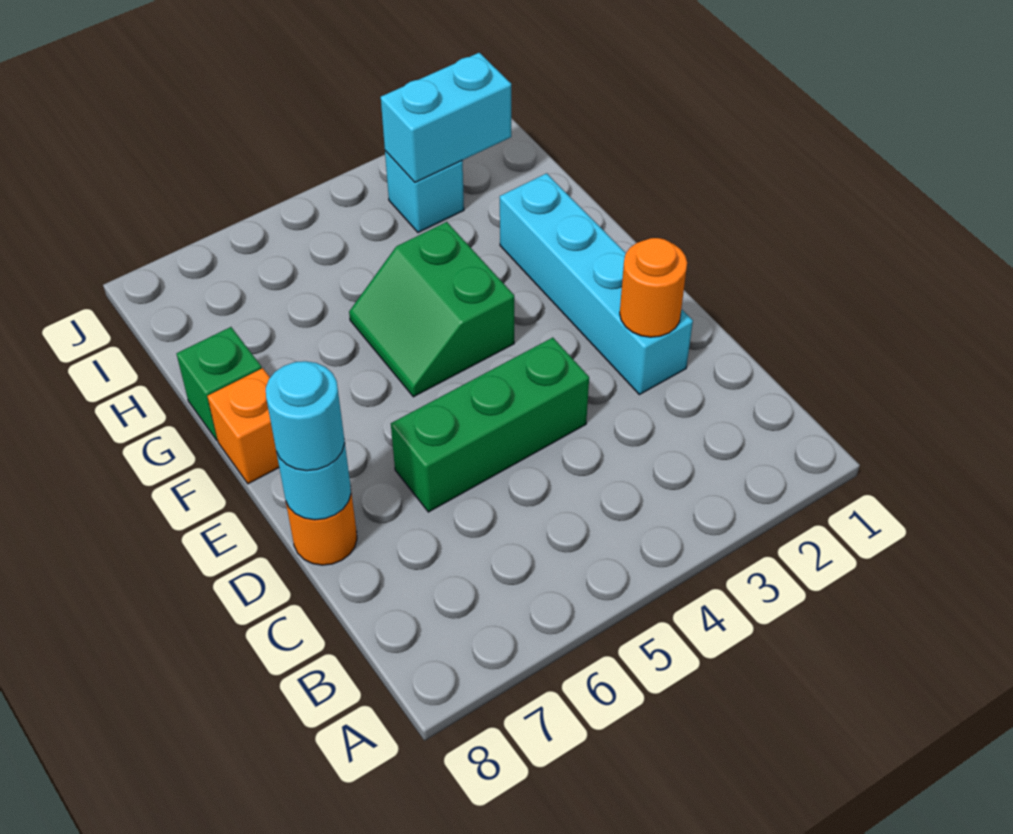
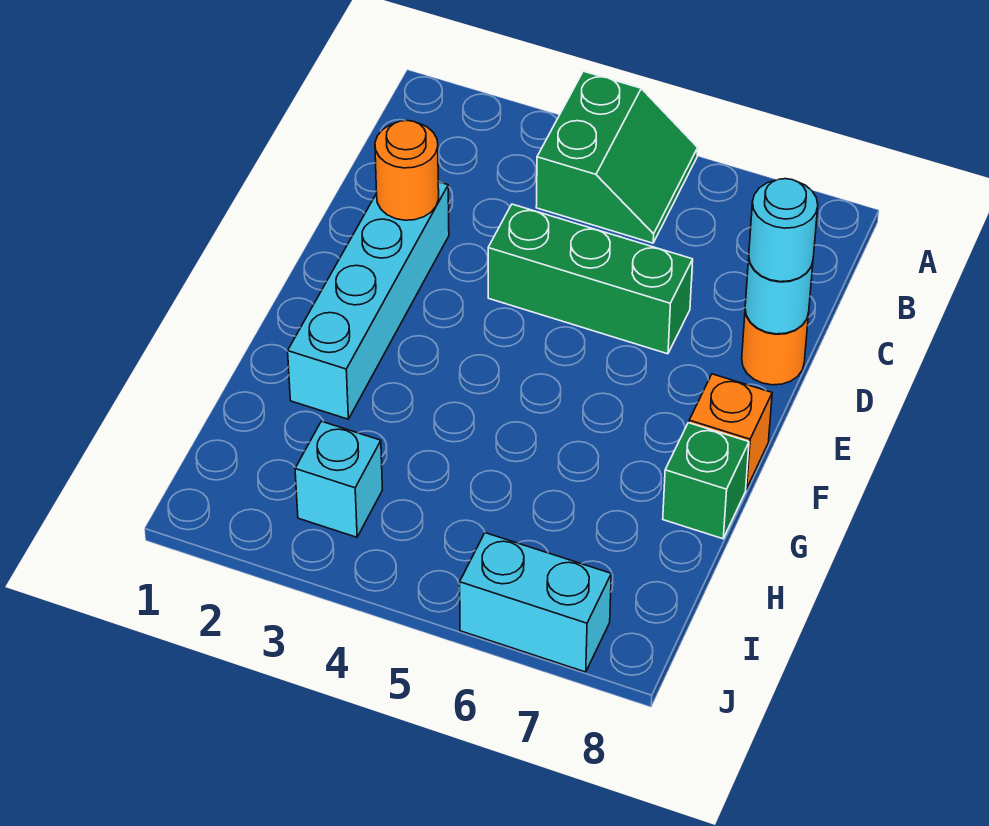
green 2x2 slope [349,222,514,397] -> green 2x2 slope moved to [536,71,698,243]
cyan 1x2 brick [381,53,511,182] -> cyan 1x2 brick moved to [460,533,611,672]

